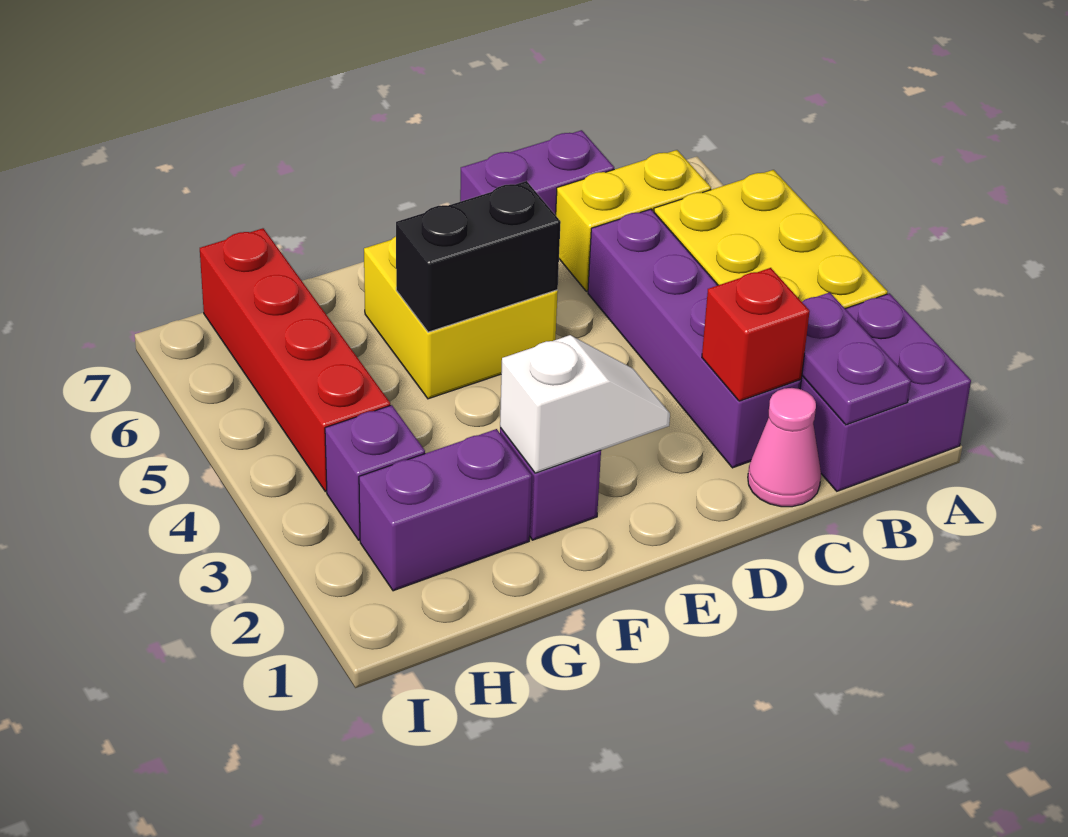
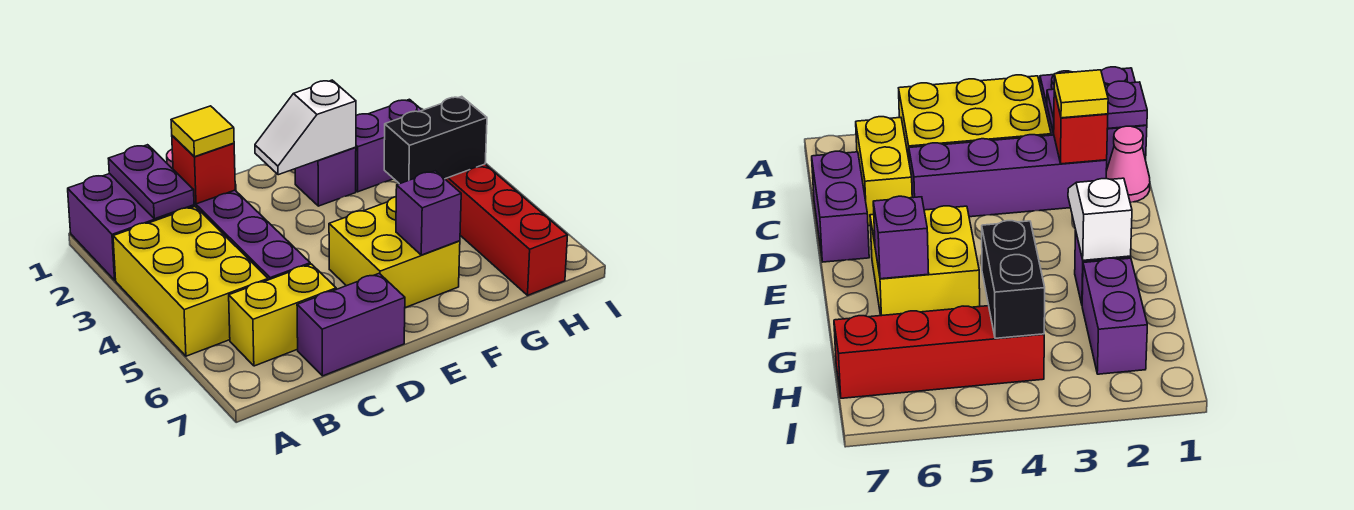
none -> yellow 1x1 tile [171,106,234,157]
black 1x2 brick [396,181,561,332] -> black 1x2 brick moved to [384,97,487,184]
purple 1x1 brick [325,405,425,540] -> purple 1x1 brick moved to [396,171,461,255]

